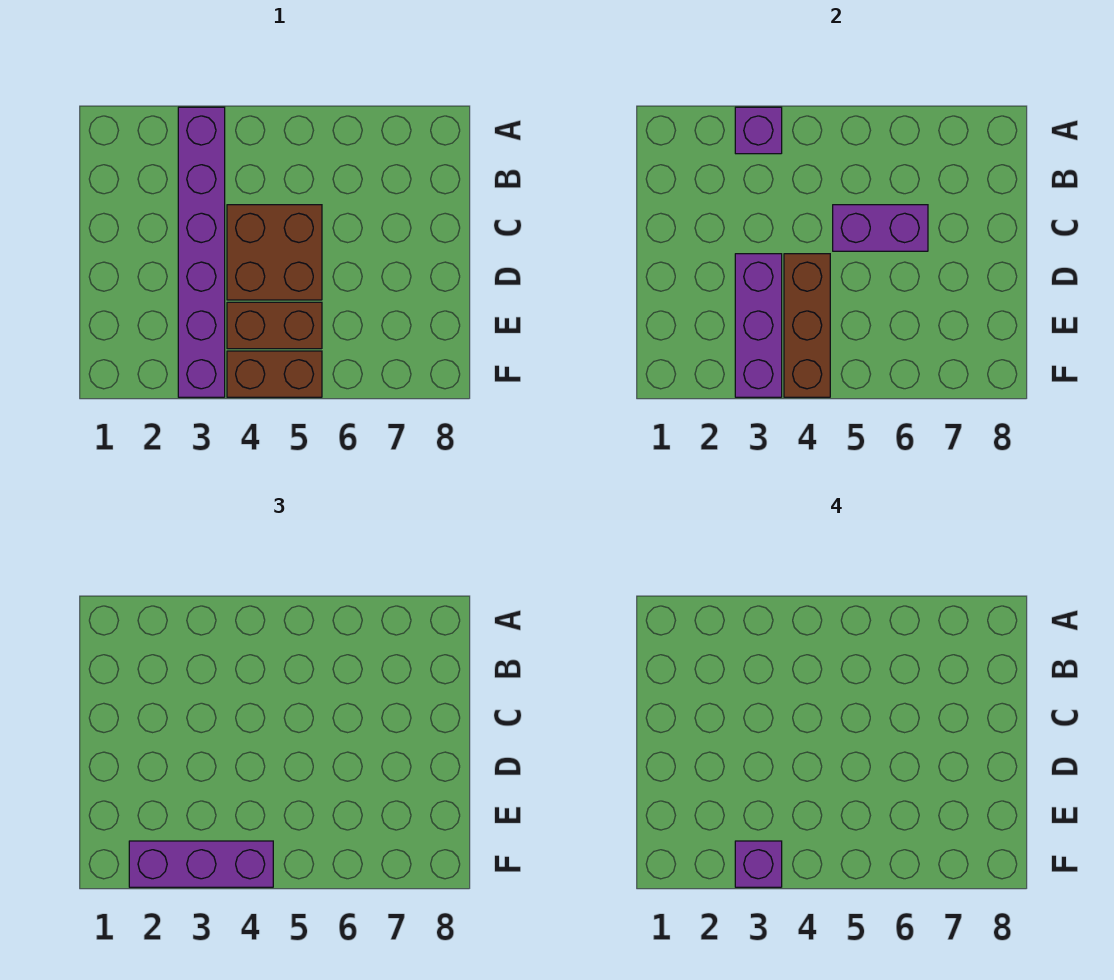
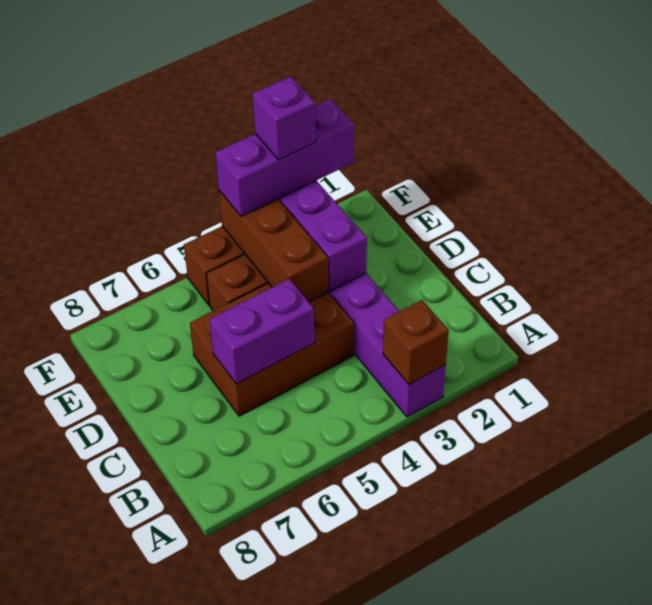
purple 1x1 brick [735,107,782,154] -> brown 1x1 brick [383,300,449,384]
brown 2x2 brick [227,205,322,300] -> brown 2x3 brick [190,283,354,416]

